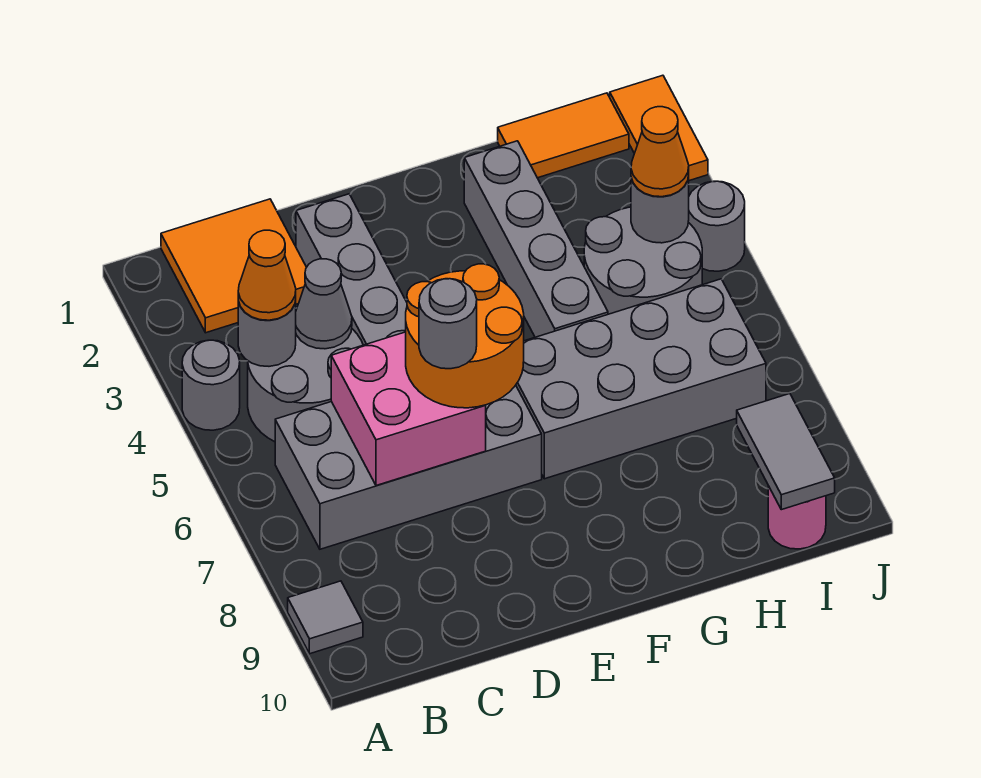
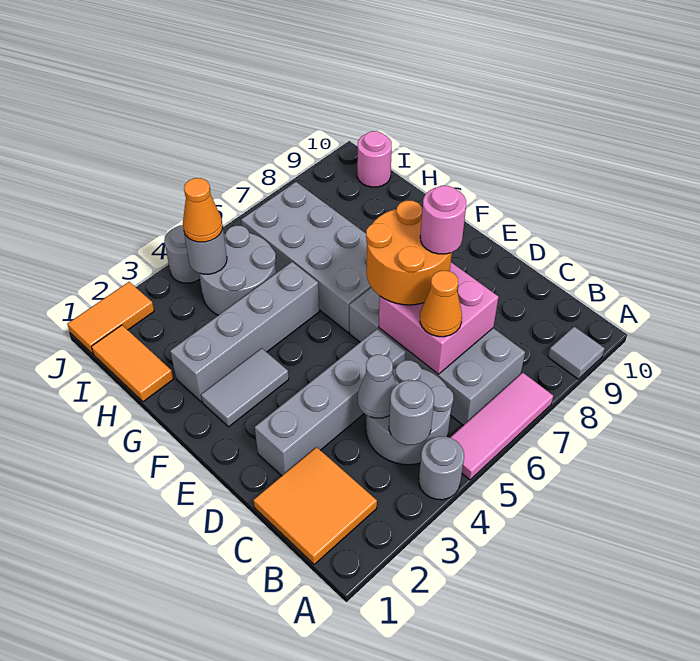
none -> pink 1x3 tile [450,373,553,480]
orange 1x1 cone [238,230,296,320] -> orange 1x1 cone moved to [420,271,462,337]
grey 1x1 round brick [419,279,477,369] -> pink 1x1 round brick [420,186,466,254]
grey 1x2 tile [737,394,835,510] -> grey 1x2 tile moved to [201,348,289,427]

